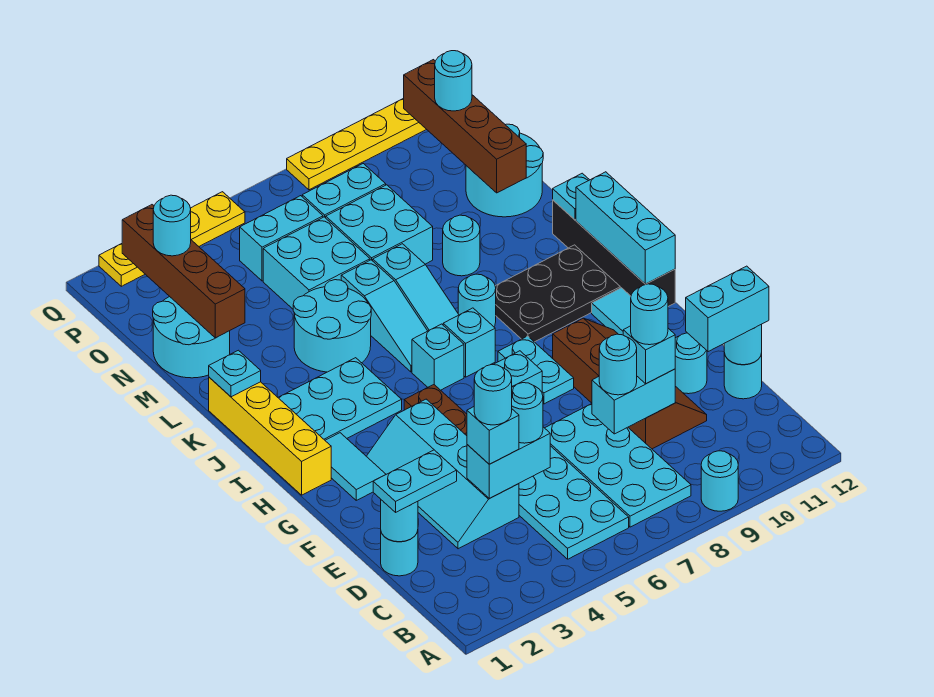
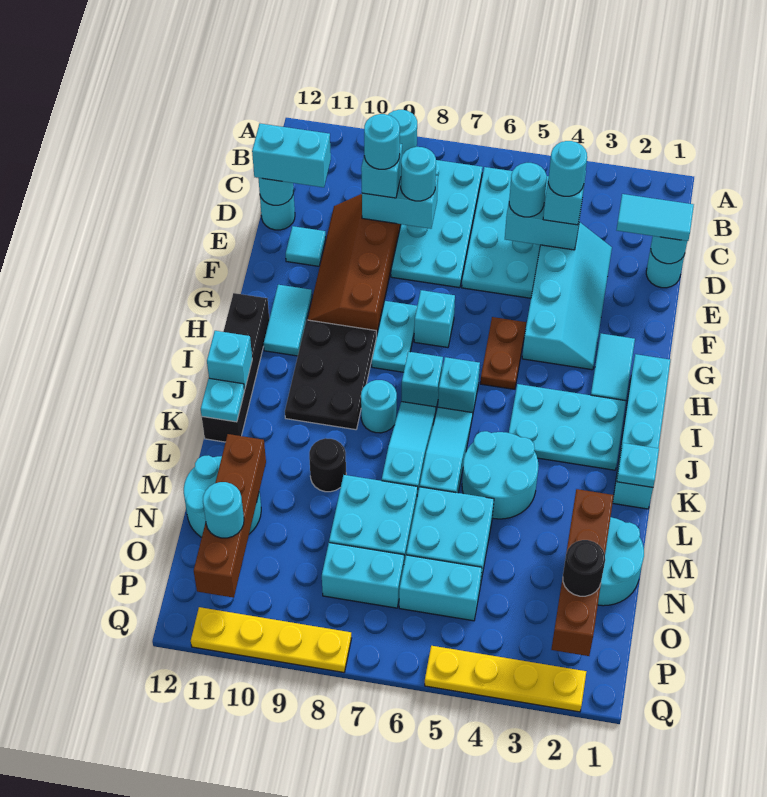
cyan 1x2 plate [373,450,457,512] -> cyan 1x2 tile [617,194,694,241]
cyan 1x1 round brick [675,333,707,394] -> cyan 1x1 tile [286,226,326,266]
yellow 1x4 brick [209,377,331,495] -> cyan 1x4 brick [613,354,670,509]
cyan 1x3 brick [576,172,675,284] -> cyan 1x1 brick [207,331,252,390]
black 2x3 plate [495,245,620,342] -> black 2x3 plate turned to [285,320,377,430]
cyan 1x1 round brick [443,215,480,276] -> black 1x1 round brick [309,438,346,492]
cyan 1x1 round brick [153,195,191,256] -> black 1x1 round brick [563,540,605,596]

